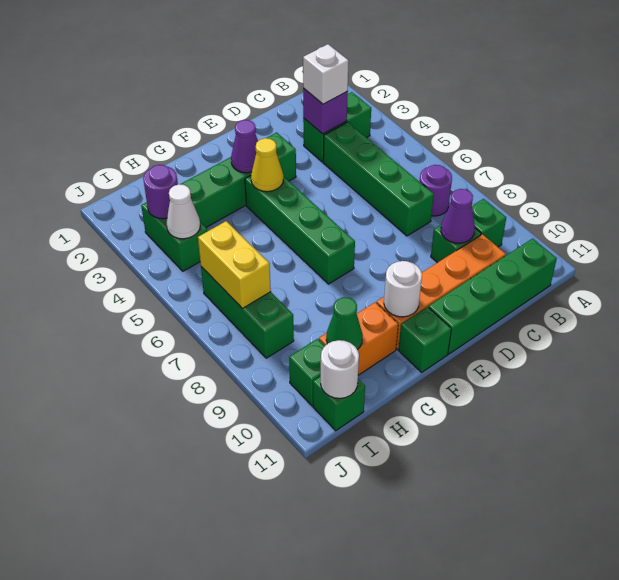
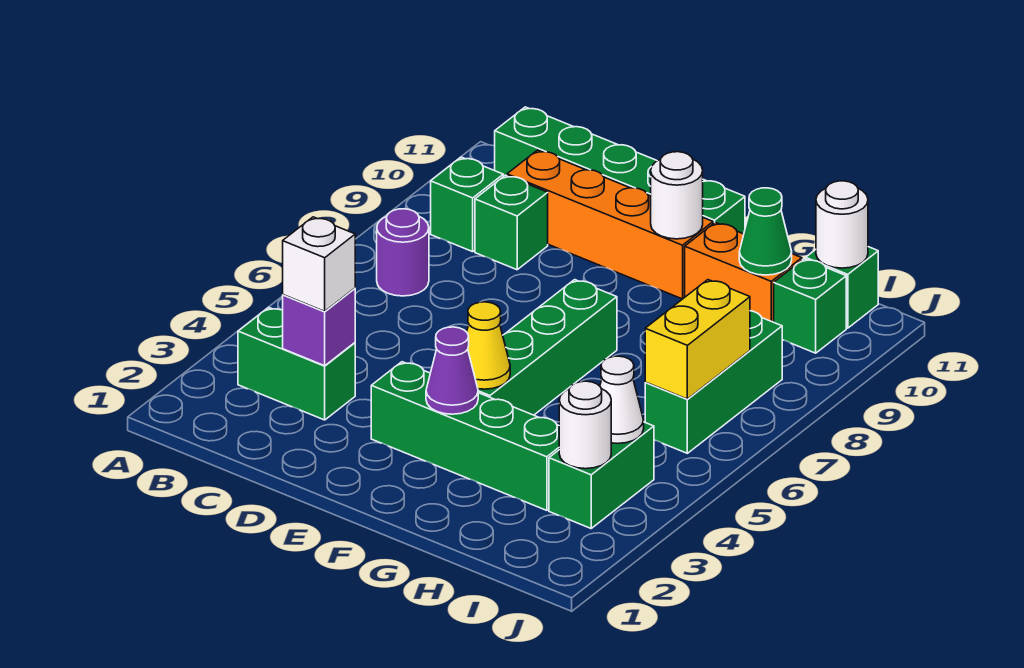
green 1x4 brick [323,122,434,236] -> none
purple 1x1 cone [441,189,475,243] -> none
purple 1x1 round brick [143,165,178,219] -> white 1x1 round brick [559,381,611,469]

